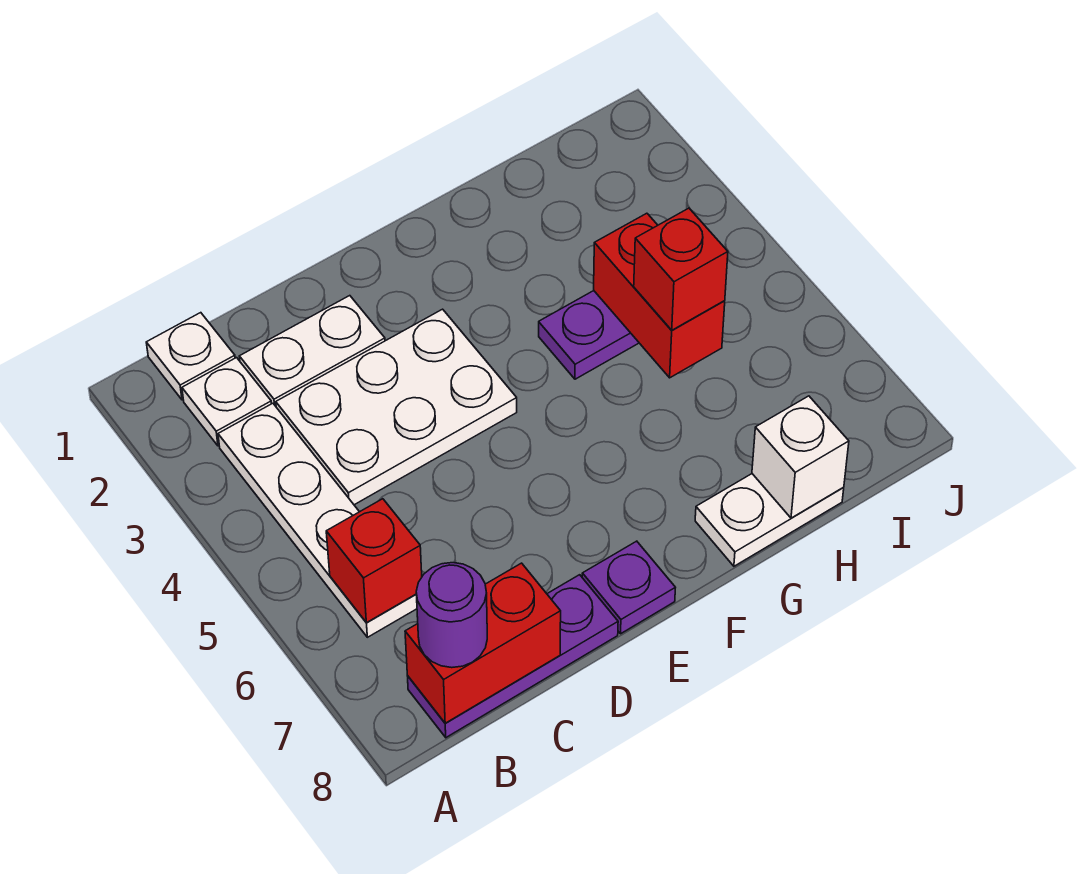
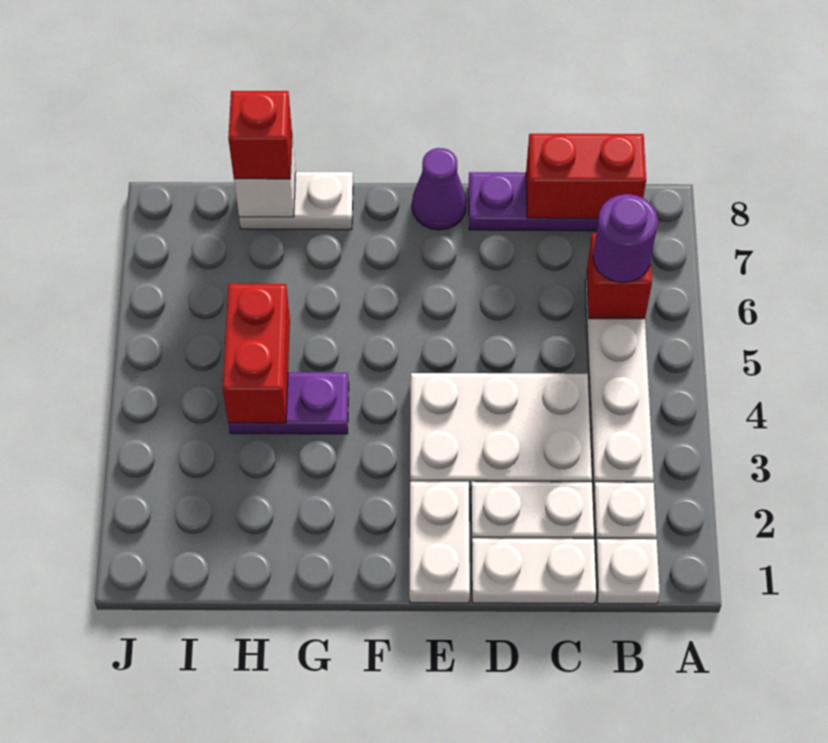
purple 1x1 round brick [416,563,487,668] -> purple 1x1 round brick moved to [593,194,658,283]
none -> white 1x2 plate [472,538,596,604]
none -> white 1x2 plate [409,481,470,603]
purple 1x1 plate [582,541,675,634] -> purple 1x1 cone [412,148,466,230]
red 1x1 brick [634,208,728,330] -> red 1x1 brick moved to [228,91,292,179]

